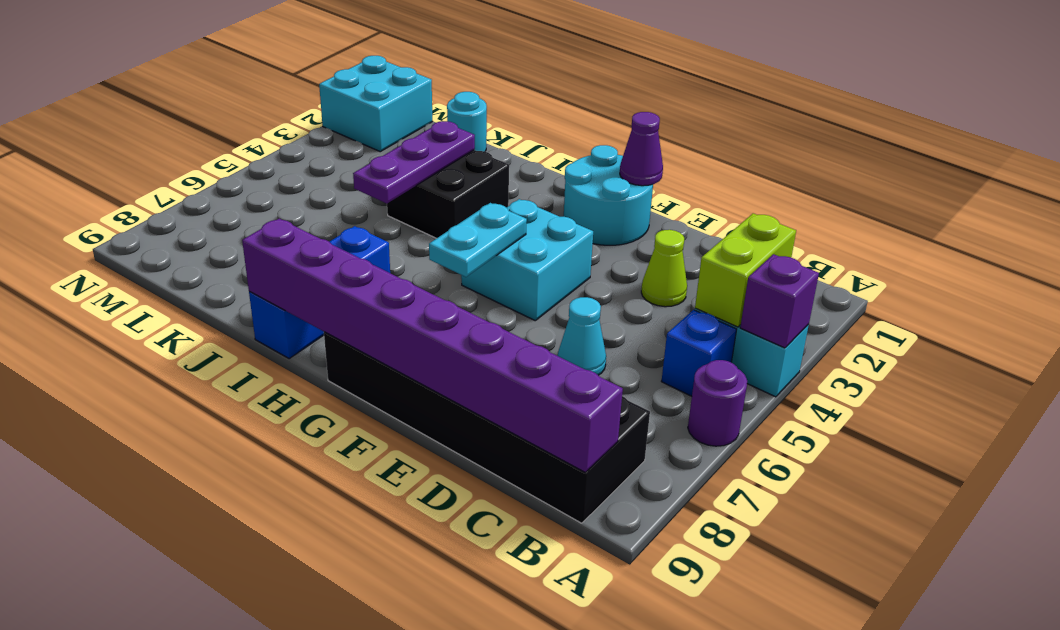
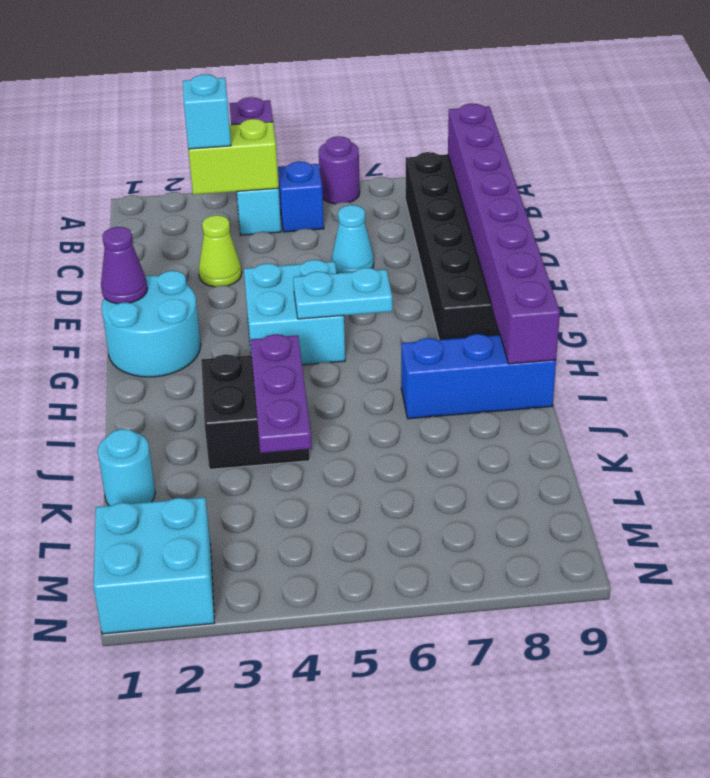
none -> cyan 1x1 brick [183,74,231,149]
purple 1x3 plate [353,121,475,203] -> purple 1x3 plate turned to [250,334,312,453]

